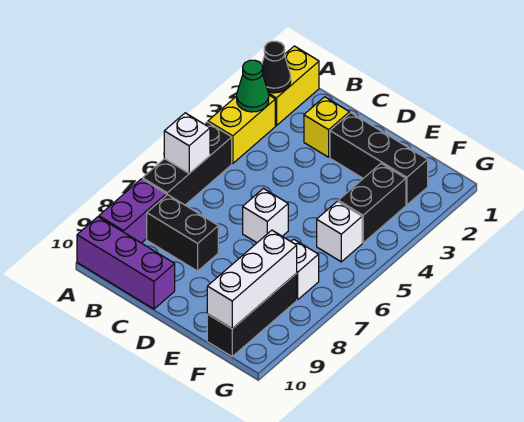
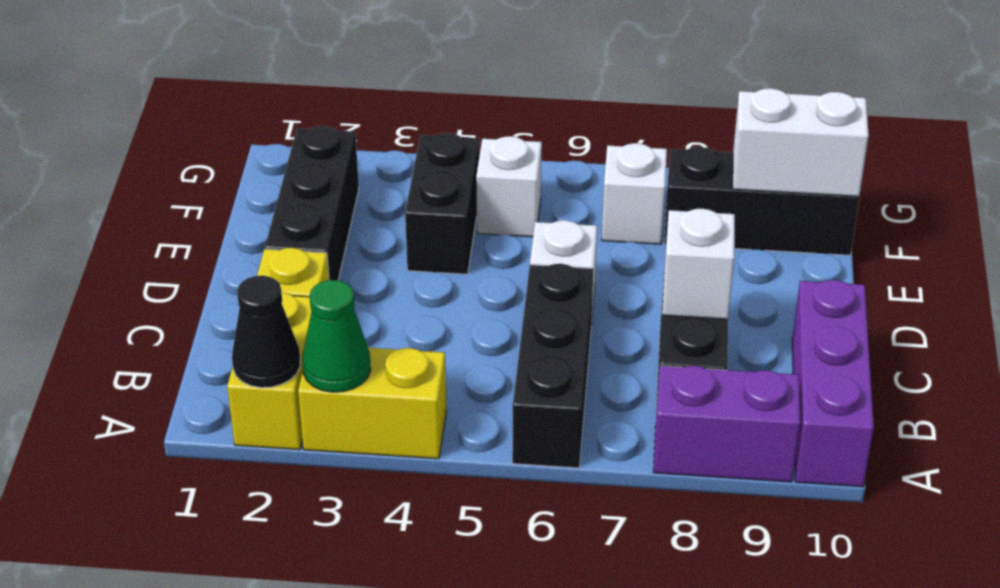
yellow 1x2 brick [268,46,319,126] -> yellow 1x2 brick turned to [227,293,312,450]
black 1x3 brick [143,122,232,205] -> black 1x3 brick turned to [512,264,594,468]
white 1x1 brick [164,113,210,173] -> white 1x1 brick moved to [662,209,735,319]
black 1x2 brick [338,164,406,243] -> black 1x2 brick turned to [405,133,479,274]
white 1x3 brick [207,230,297,329] -> white 1x2 brick [733,88,869,196]

